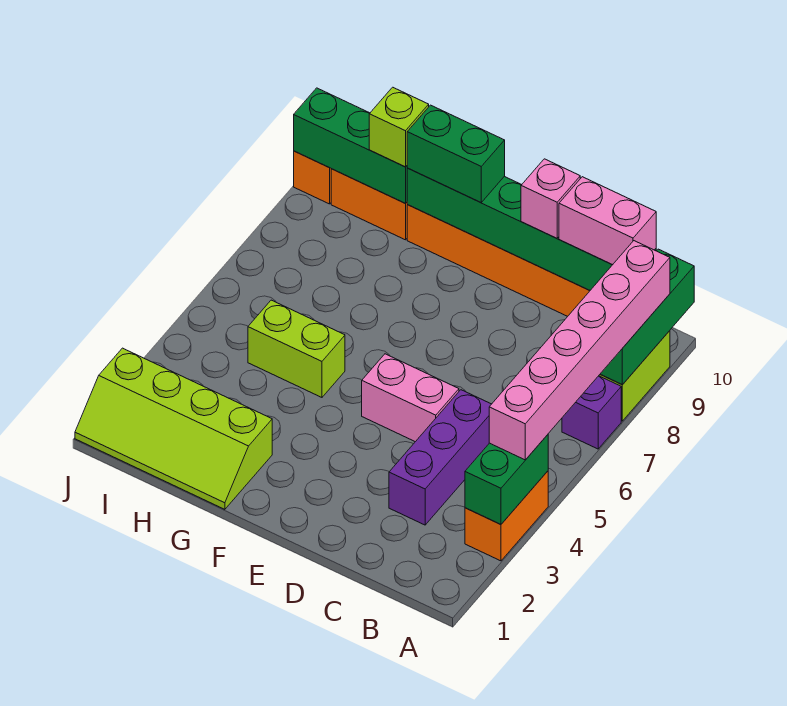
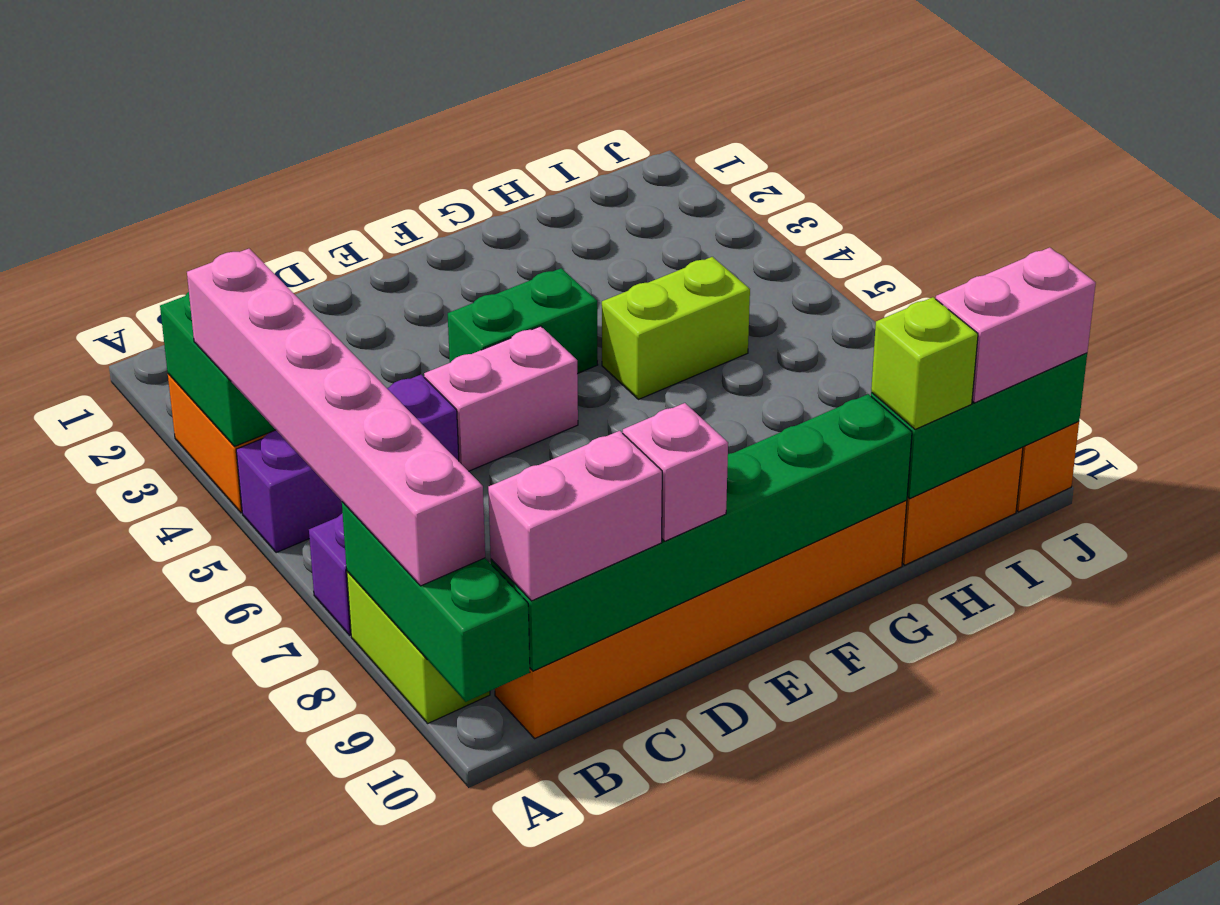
purple 1x3 brick [389,390,491,525] -> purple 1x3 brick turned to [236,375,459,553]
green 1x2 brick [407,105,505,203] -> green 1x2 brick moved to [448,268,598,374]
lime 2x4 slope [75,348,272,509] -> none
none -> pink 1x2 brick [936,247,1096,403]

